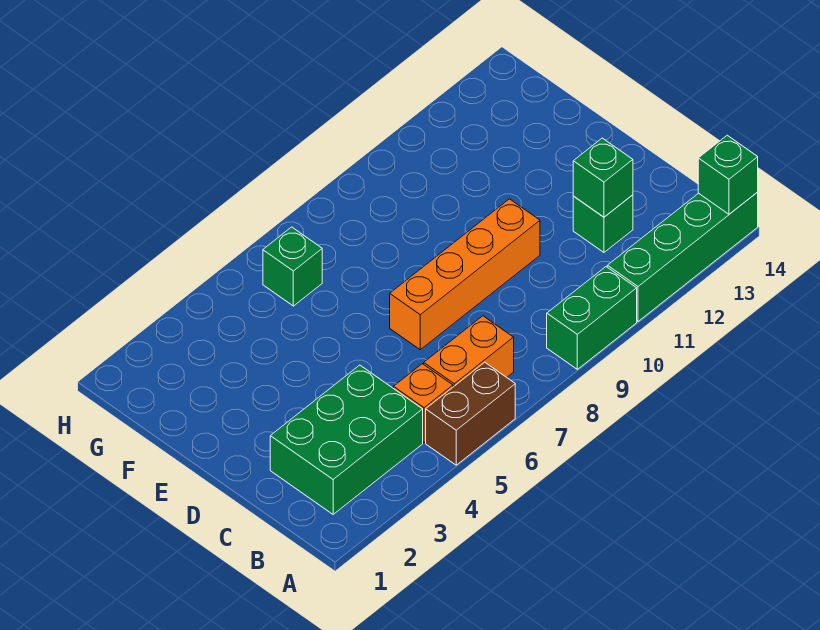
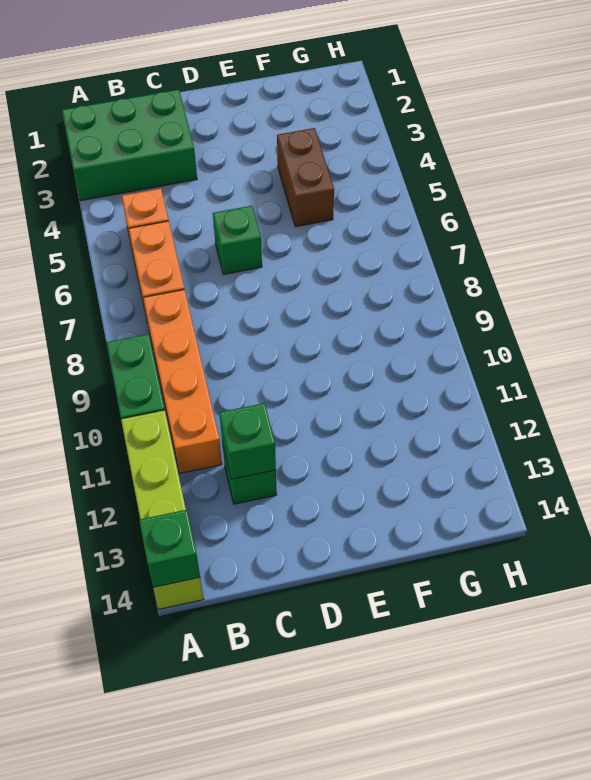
brown 1x2 brick [426,362,515,465] -> brown 1x2 brick moved to [277,128,334,227]
green 1x4 brick [607,192,758,321] -> lime 1x4 brick [121,410,204,609]
green 2x3 brick [270,365,423,514] -> green 2x3 brick turned to [62,90,197,201]
orange 1x4 brick [390,199,540,350] -> orange 1x4 brick moved to [143,290,222,473]
green 1x1 brick [263,227,322,306] -> green 1x1 brick moved to [213,206,262,274]

